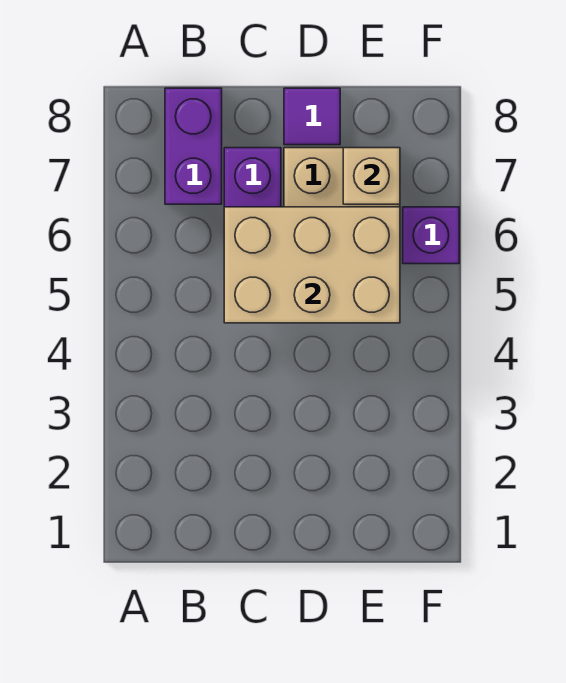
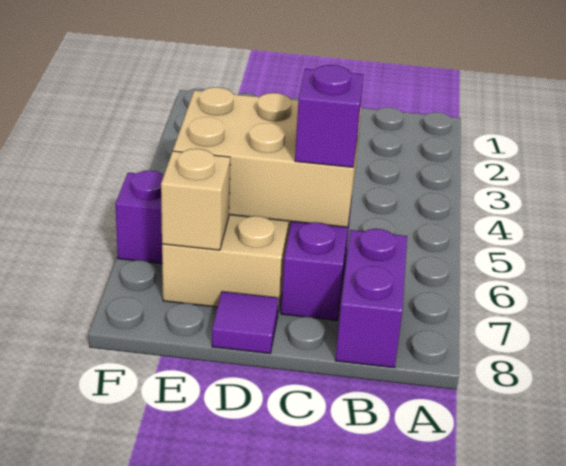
none -> purple 1x1 brick [295,65,363,167]

